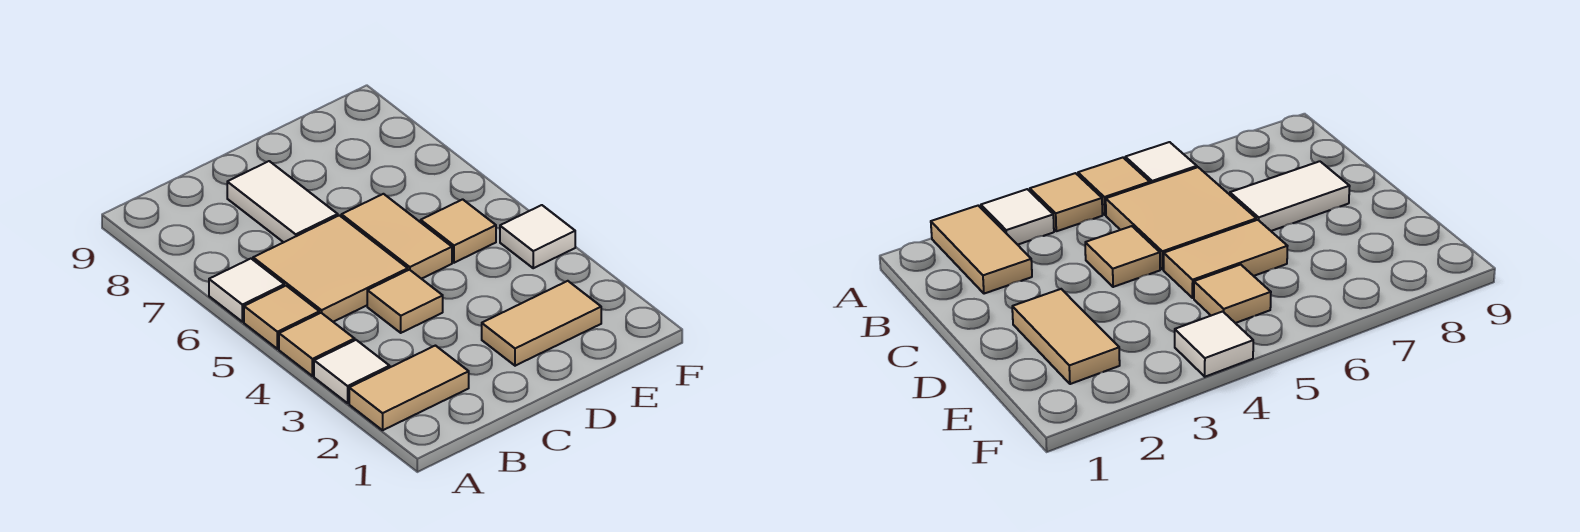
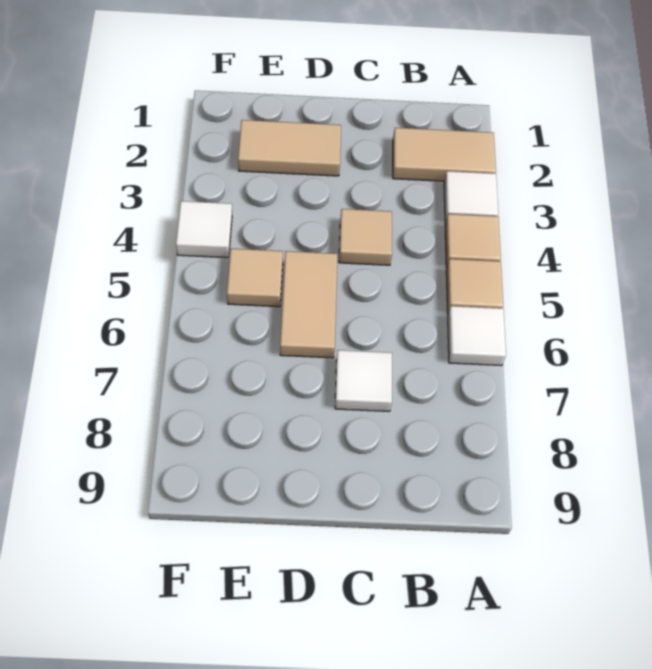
tan 2x2 tile [253,215,408,322] -> none
white 1x2 tile [227,161,338,242] -> white 1x1 tile [335,350,392,411]

